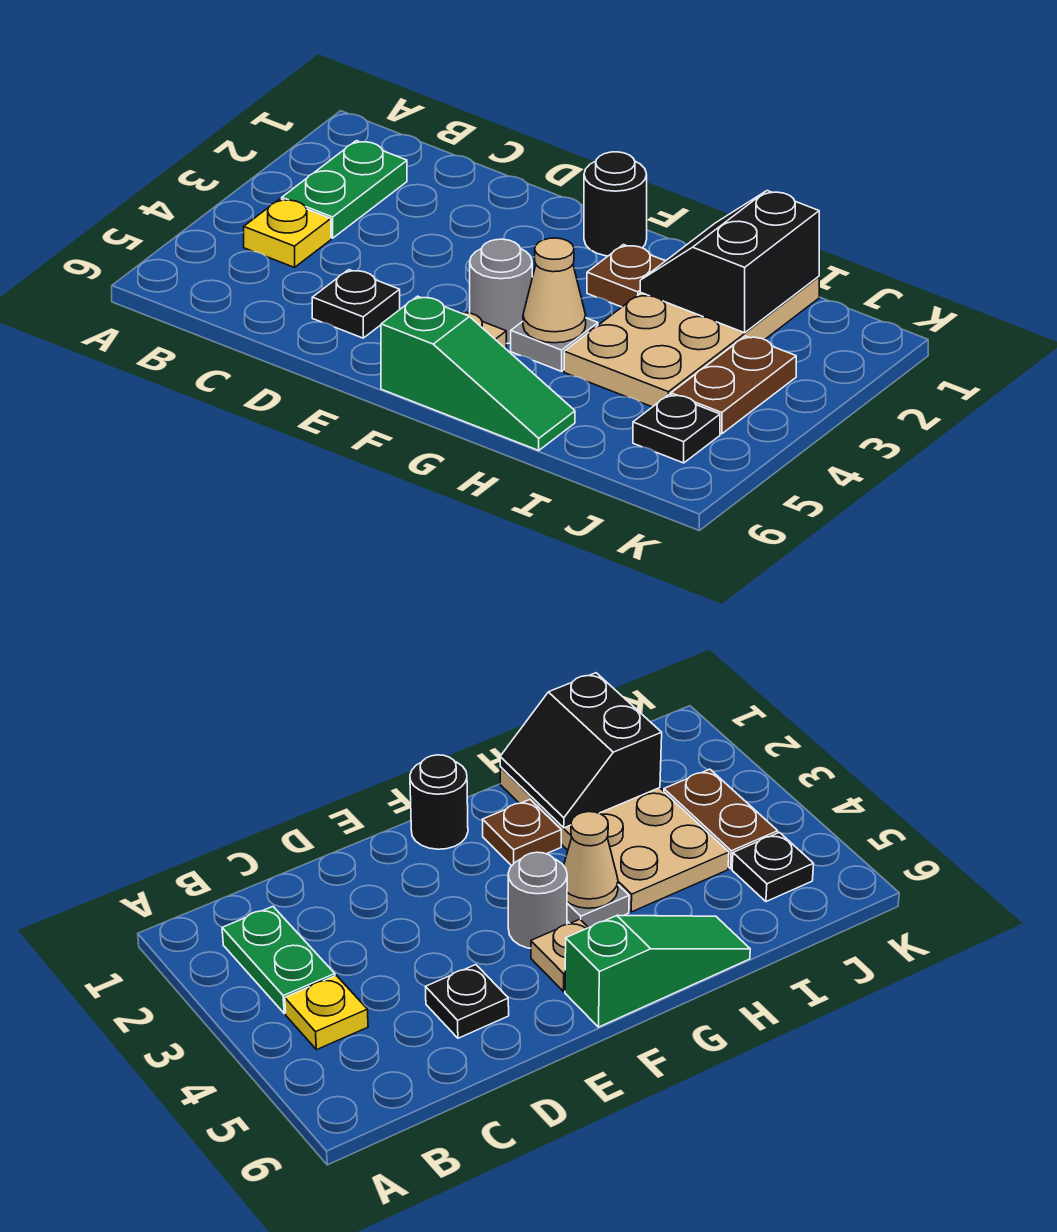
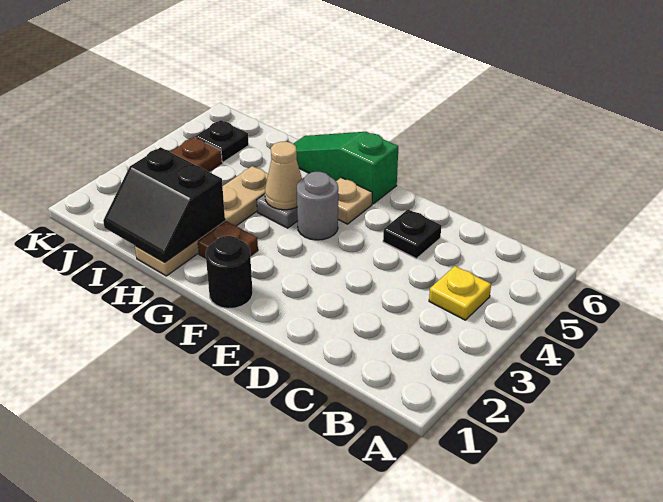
green 1x2 plate [282,141,407,238] -> none
tan 2x4 plate [564,277,819,407] -> tan 1x4 plate [135,166,268,276]
black 2x2 slope [640,191,819,333] -> black 2x2 slope turned to [103,147,225,262]

